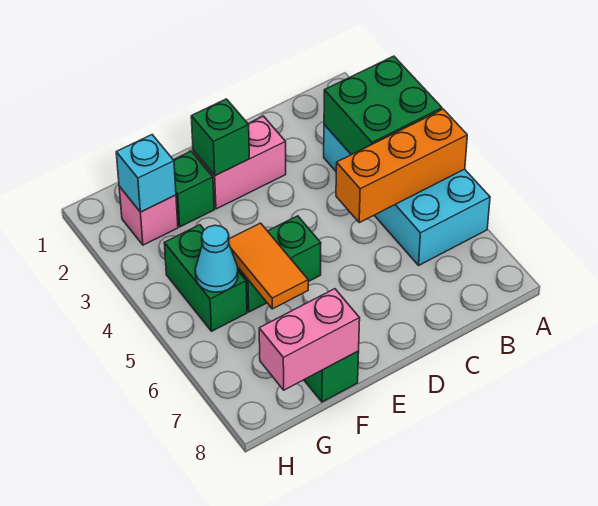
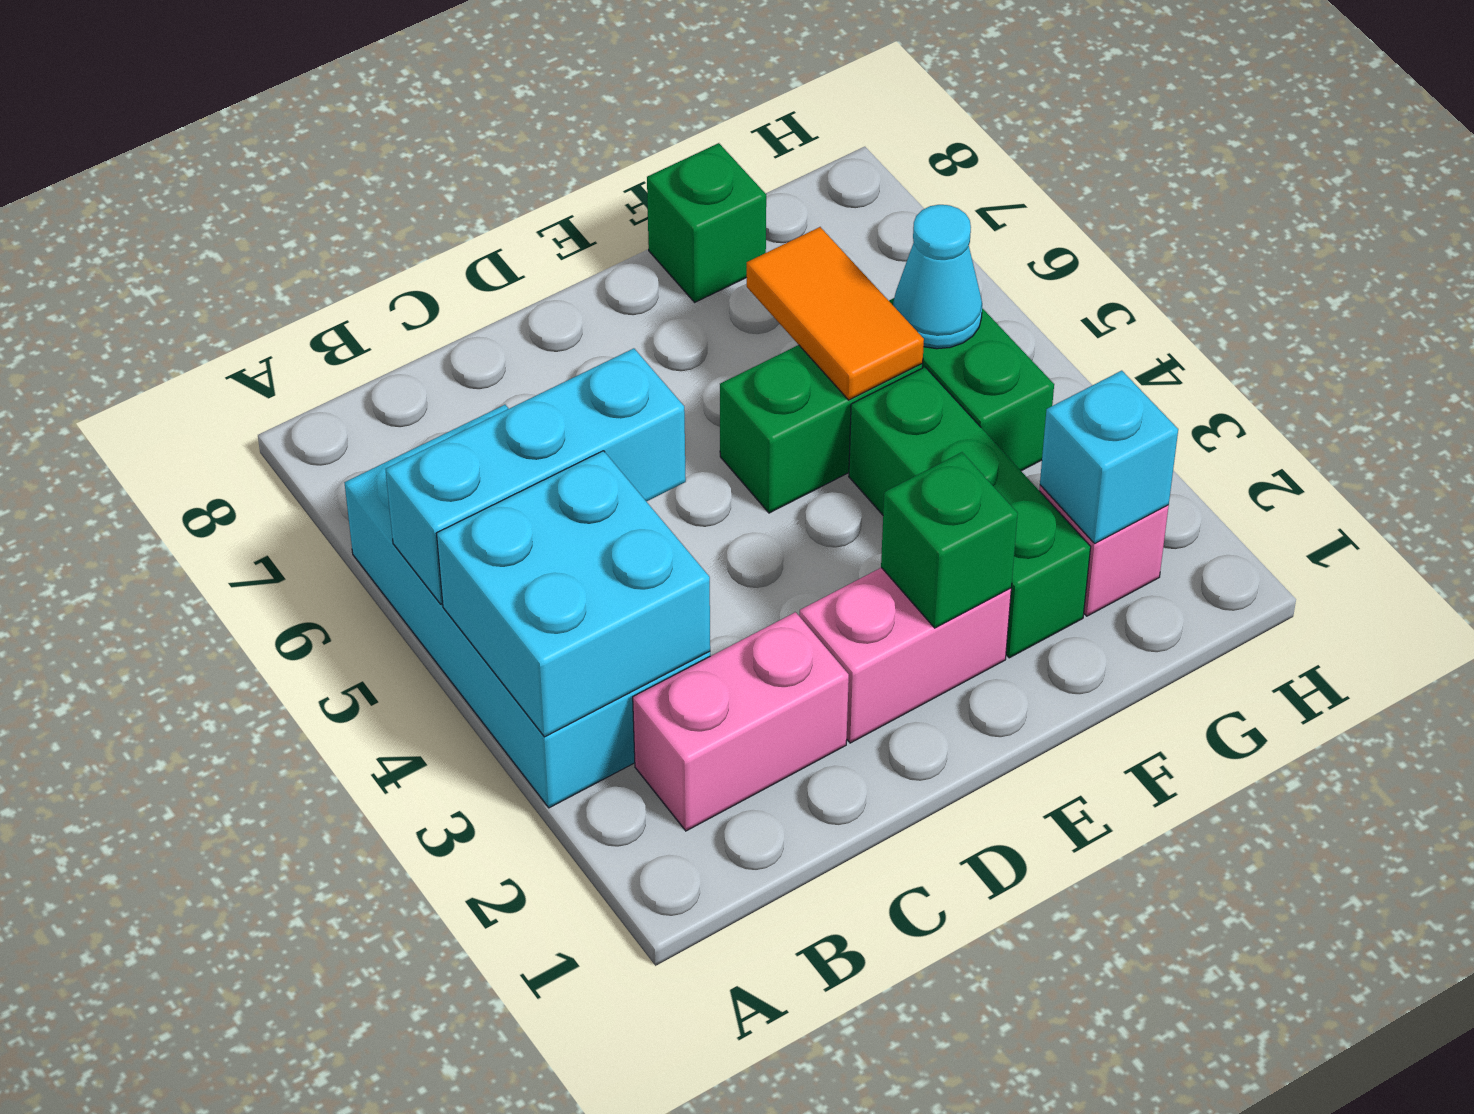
green 2x2 brick [324,56,442,155] -> cyan 2x2 brick [436,451,710,737]
orange 1x3 brick [336,109,467,223] -> cyan 1x3 brick [385,348,686,604]
green 1x1 brick [174,151,214,227] -> green 1x3 brick [849,367,1091,658]
pink 1x2 brick [259,289,360,390] -> pink 1x2 brick moved to [633,612,849,831]

